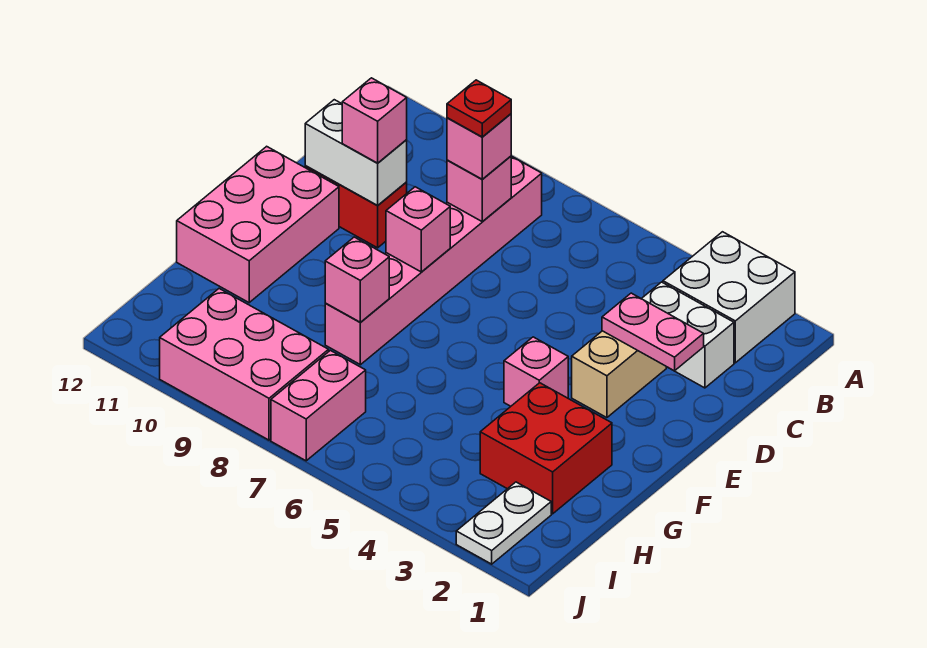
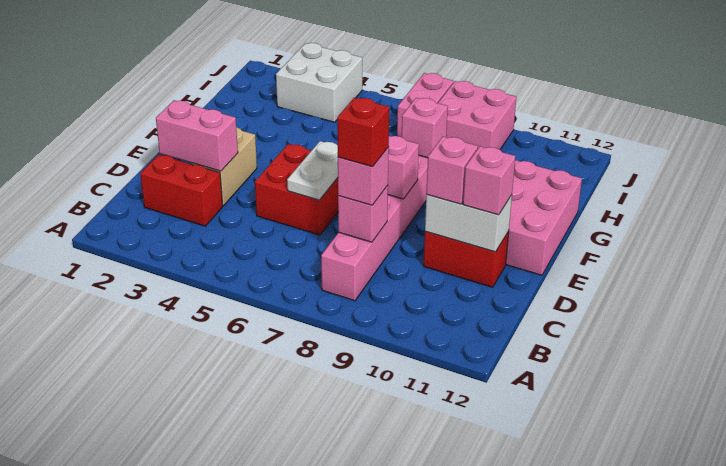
white 2x2 brick [663,232,795,363] -> white 2x2 brick moved to [276,43,362,122]
white 1x2 brick [642,282,734,388] -> red 1x2 brick [140,155,223,226]
red 1x1 plate [447,80,511,137] -> red 1x1 brick [337,98,389,167]
pink 1x2 plate [602,293,704,371] -> pink 1x2 brick [156,100,238,171]
pink 1x1 brick [504,337,568,406] -> pink 1x1 brick moved to [463,146,515,215]
red 2x2 brick [480,383,612,514] -> red 2x2 brick moved to [255,144,338,235]
white 1x2 plate [456,482,551,564] -> white 1x2 plate moved to [287,141,338,200]
pink 2x3 brick [160,289,329,440] -> pink 2x2 brick [438,81,516,150]

